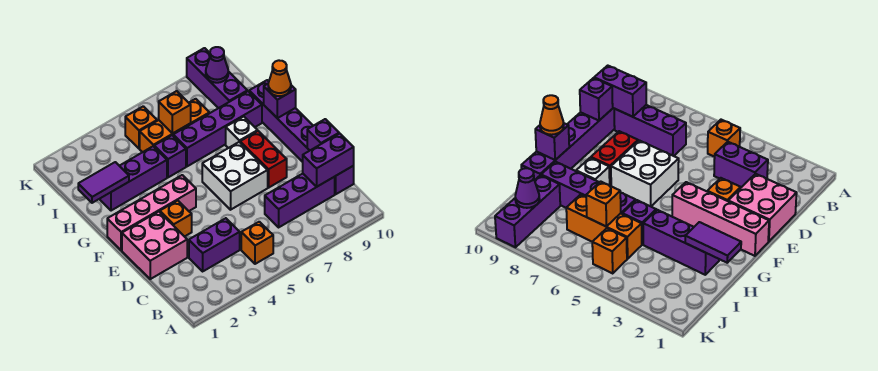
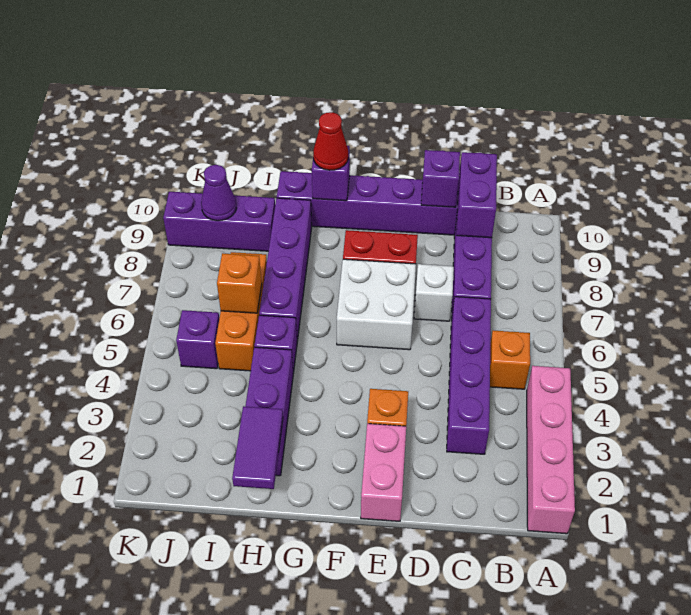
purple 1x2 brick [189,218,240,271] -> purple 1x4 brick [447,297,491,454]
pink 2x2 brick [122,212,187,279] -> pink 1x2 brick [361,424,406,521]
pink 1x4 brick [107,175,196,250] -> pink 1x4 brick moved to [527,366,575,534]
white 1x1 brick [226,117,258,148] -> white 1x1 brick moved to [414,264,454,321]
orange 1x1 cone [268,60,291,96] -> red 1x1 cone [313,112,348,170]
orange 1x1 brick [125,106,157,149] -> purple 1x1 brick [176,310,219,369]

